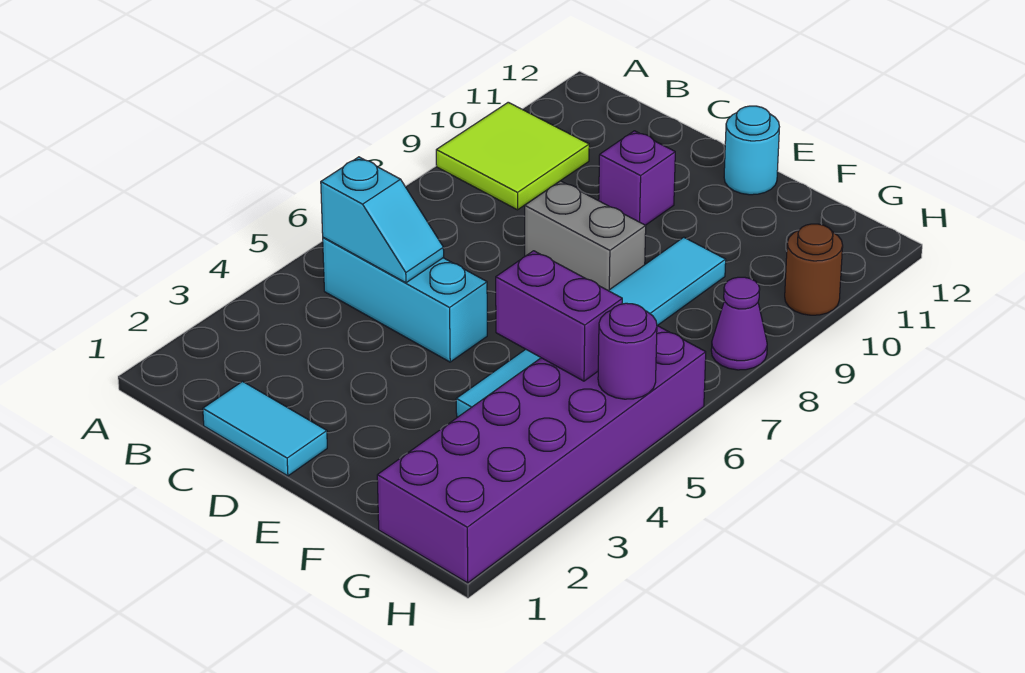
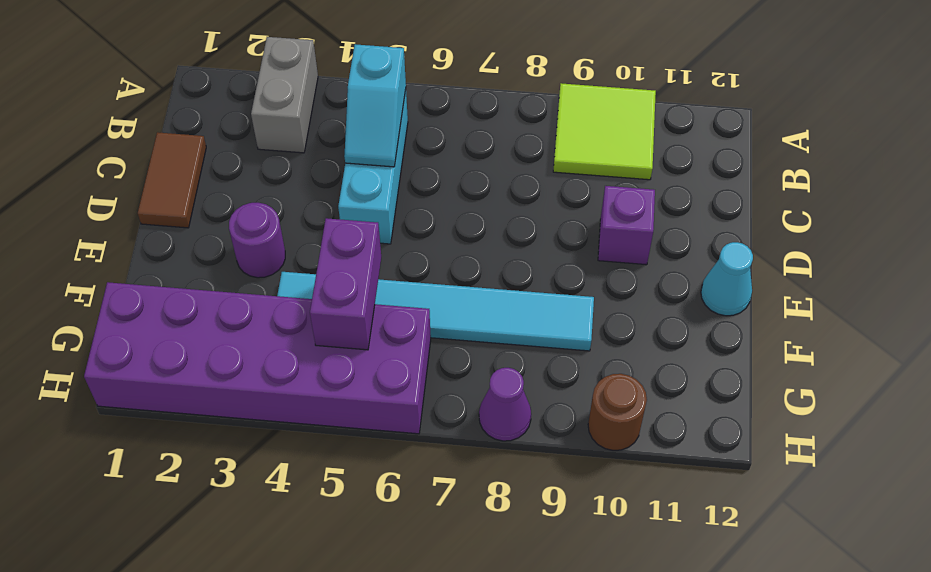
cyan 1x2 tile [203,381,327,476] -> brown 1x2 tile [138,132,206,228]
grey 1x2 brick [525,181,646,290] -> grey 1x2 brick moved to [251,37,318,153]
cyan 1x1 round brick [724,106,779,195] -> cyan 1x1 cone [701,242,753,316]
purple 1x1 round brick [598,303,657,399] -> purple 1x1 round brick moved to [229,203,285,278]

